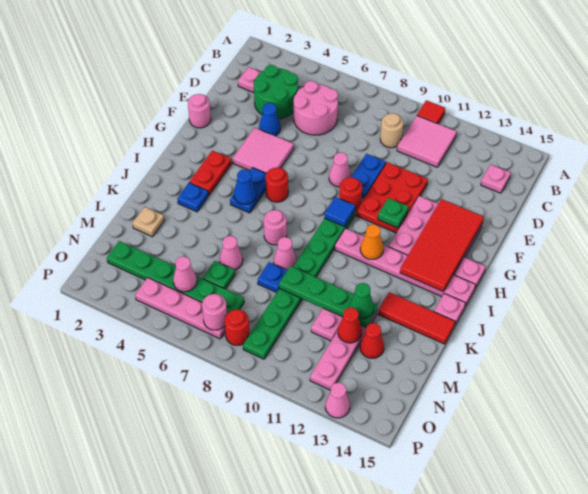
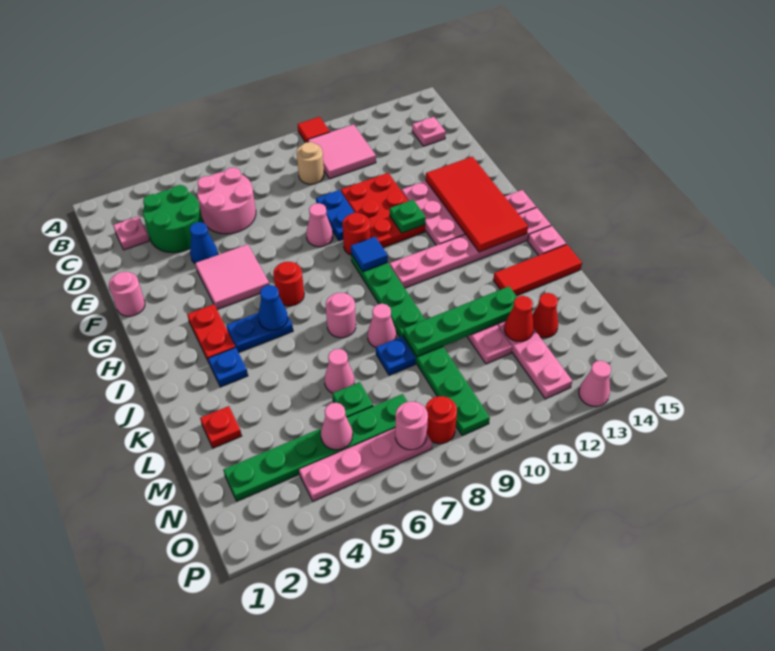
blue 1x2 plate [230,168,266,213] -> blue 1x2 plate turned to [226,313,293,353]
orange 1x1 cone [360,224,383,259] -> none
tan 1x1 plate [133,207,164,237] -> red 1x1 plate [200,406,242,448]
green 1x1 cone [350,283,373,319] -> none

